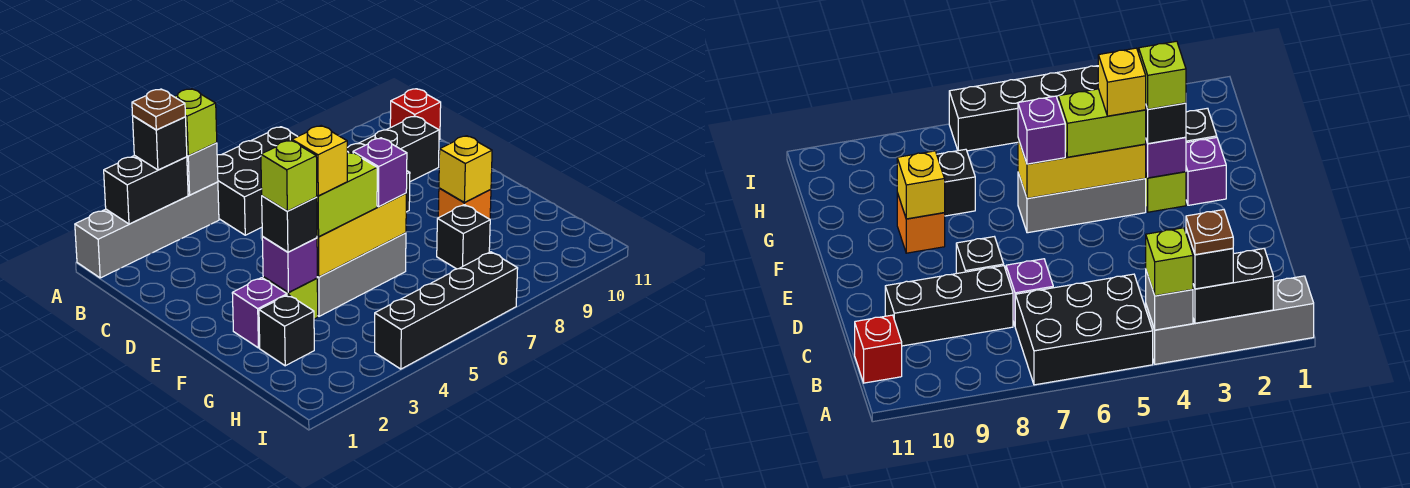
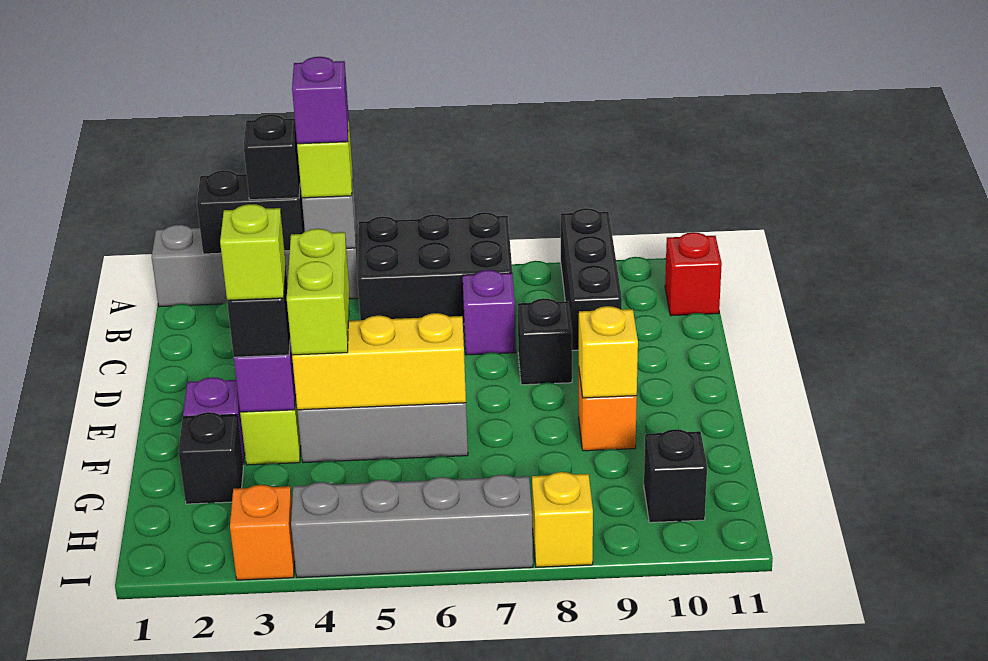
brown 1x1 plate [132,89,185,130] -> none
black 1x3 brick [347,116,439,182] -> black 1x3 brick turned to [561,208,622,351]
lime 1x2 brick [317,152,377,237] -> lime 1x2 brick turned to [287,229,349,355]
yellow 1x1 brick [292,126,347,196] -> yellow 1x1 brick moved to [532,472,593,567]
purple 1x1 brick [353,138,407,207] -> purple 1x1 brick moved to [292,57,349,144]
black 1x1 brick [437,205,490,269] -> black 1x1 brick moved to [644,429,707,523]
none -> orange 1x1 brick [230,485,295,580]
black 1x4 brick [375,252,518,369] -> grey 1x4 brick [291,475,533,577]

